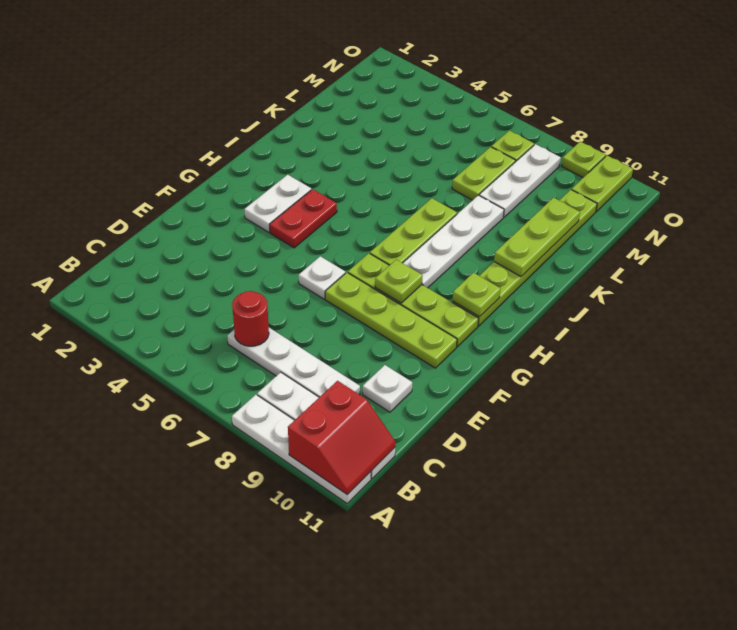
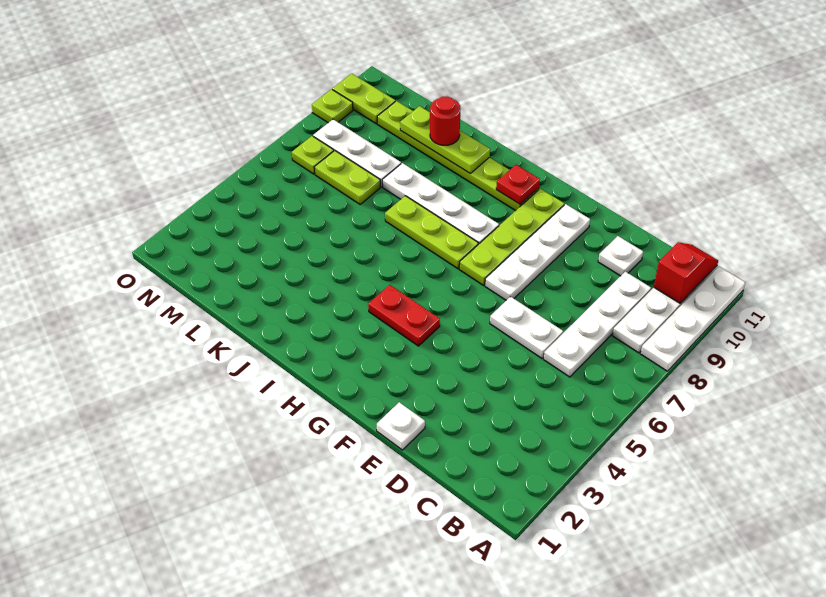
red 2x2 slope [288,381,396,495] -> red 1x2 slope [654,242,718,303]
red 1x1 round brick [232,291,269,346] -> red 1x1 round brick moved to [430,97,461,145]
white 1x1 plate [299,256,346,299] -> white 1x1 plate moved to [377,402,425,450]
lime 1x4 plate [325,273,457,368] -> white 1x4 plate [485,204,590,300]
white 1x2 plate [244,175,311,232] -> white 1x2 plate moved to [490,297,563,358]
lime 1x1 plate [375,260,423,303] -> none
lime 1x1 plate [453,273,501,317] -> red 1x1 plate [496,165,540,204]

